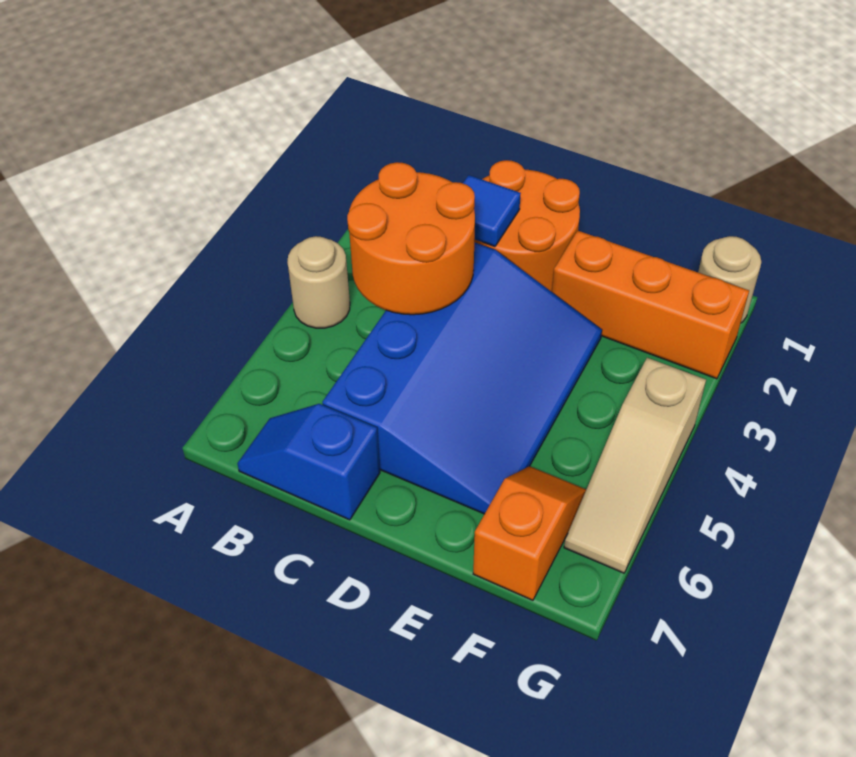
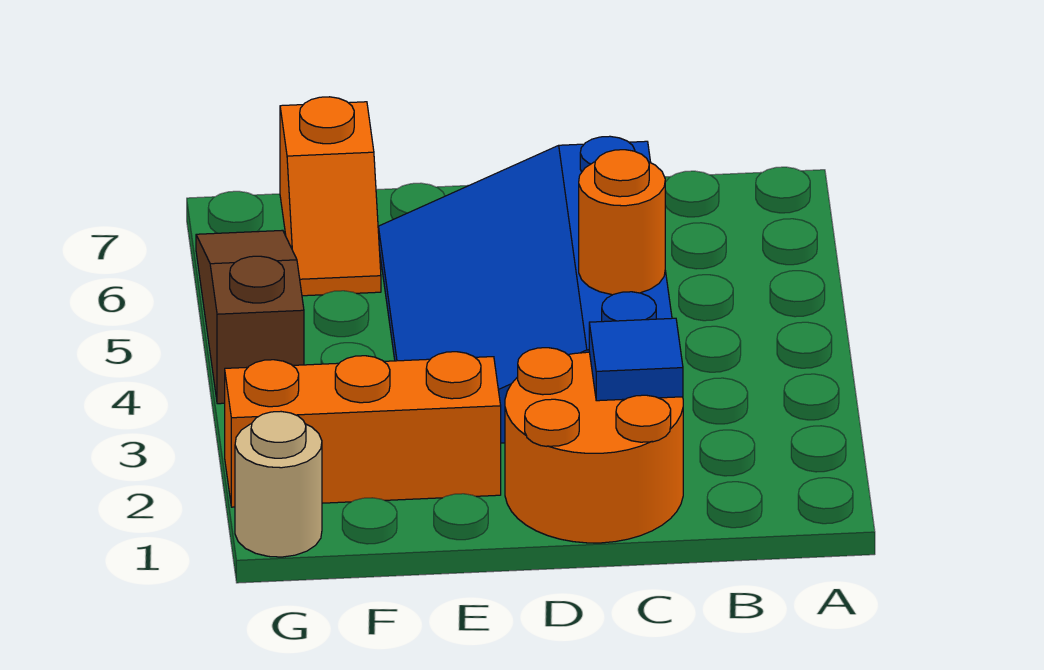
tan 1x1 round brick [287,236,350,328] -> none
orange 2x2 round brick [347,162,475,315] -> orange 1x1 round brick [579,150,665,295]
blue 1x2 slope [237,404,380,520] -> none
tan 1x3 slope [564,358,706,573] -> brown 1x3 slope [196,230,304,404]

